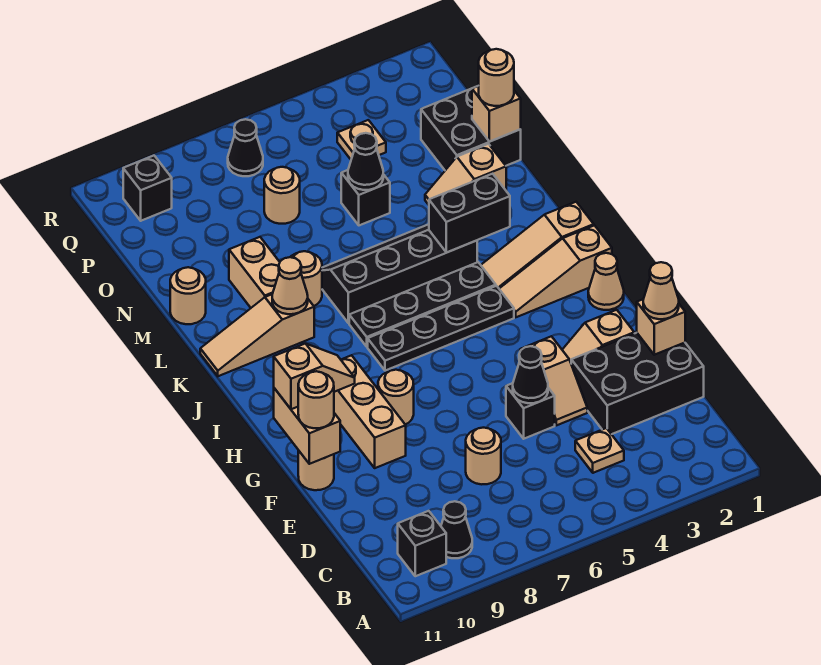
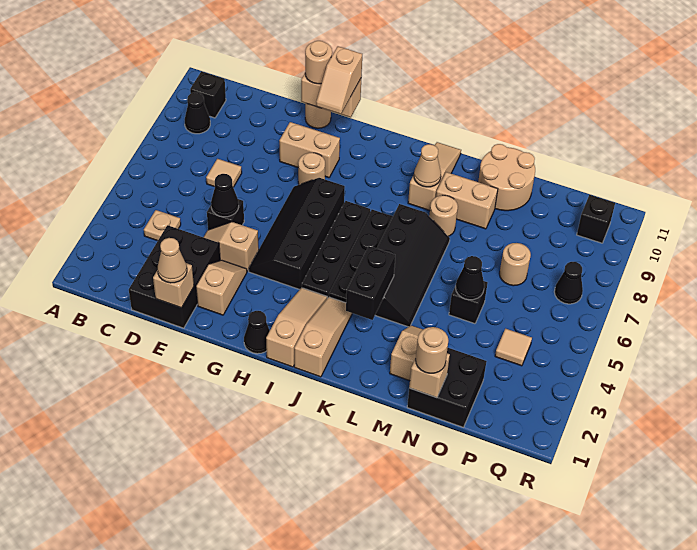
tan 1x1 round brick [466,428,501,484] -> tan 1x1 tile [206,159,242,187]
tan 1x3 brick [334,355,406,468] -> tan 1x2 brick [279,122,340,178]
none -> black 2x4 slope [249,178,345,289]
tan 1x1 cone [588,253,624,310] -> black 1x1 cone [244,311,270,354]
tan 1x1 round brick [170,267,206,324] -> tan 2x2 round brick [478,144,535,211]
tan 1x1 plate [337,120,386,159] -> tan 1x1 tile [495,329,532,366]

